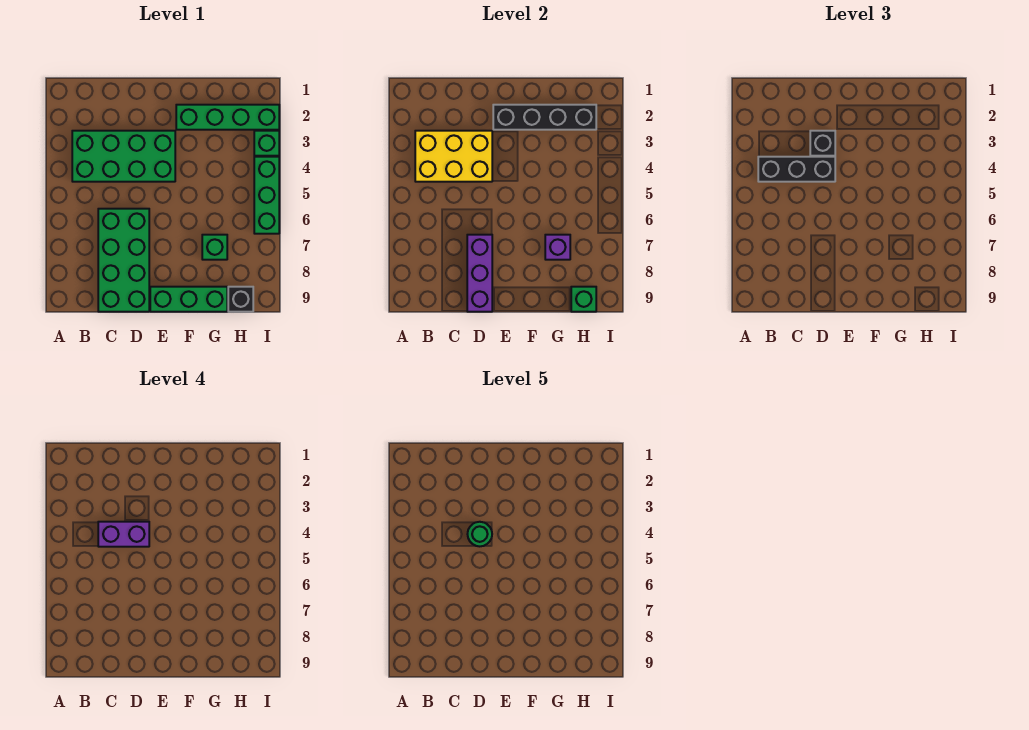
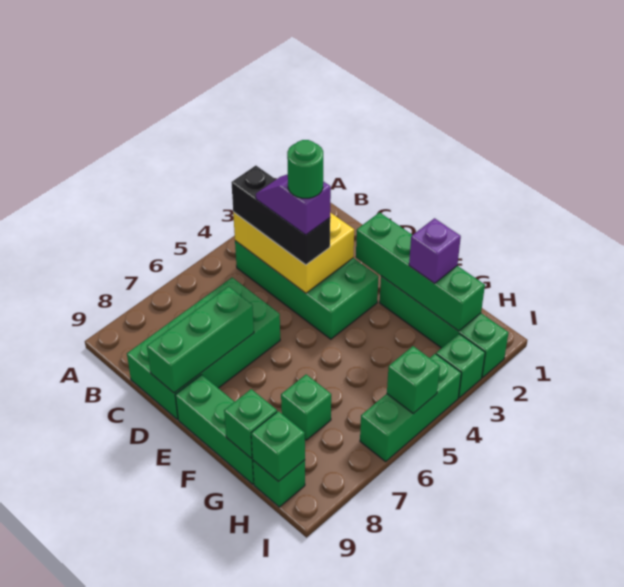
purple 1x2 brick [98,522,149,547] -> purple 1x2 slope [256,174,331,235]
black 1x1 brick [810,131,835,156] -> none
purple 1x3 brick [467,235,492,312] -> green 1x3 brick [147,287,254,393]
black 1x4 brick [493,105,596,130] -> green 1x4 brick [356,213,485,331]
purple 1x1 brick [545,235,570,260] -> purple 1x1 brick moved to [409,218,461,283]
none -> green 1x1 brick [224,389,277,459]
black 1x1 brick [228,287,253,312] -> green 1x1 brick [253,460,305,507]
none -> green 1x1 brick [387,346,440,414]

